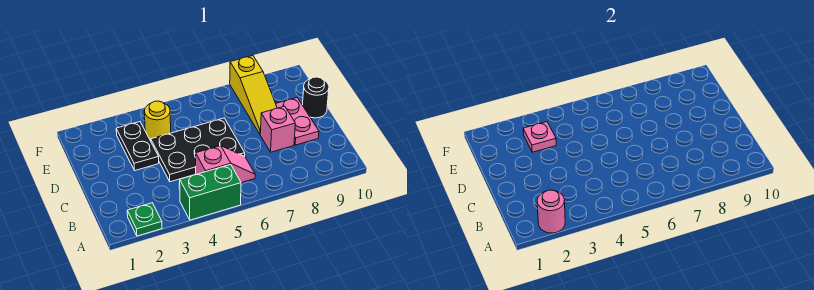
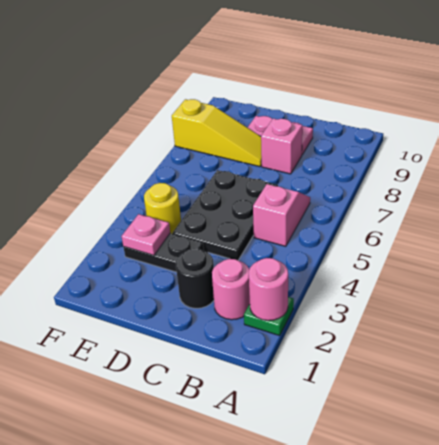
green 1x2 brick [180,165,241,220] -> none
none -> pink 1x1 round brick [212,259,250,320]
black 1x1 round brick [303,77,329,118] -> black 1x1 round brick moved to [176,248,214,308]

